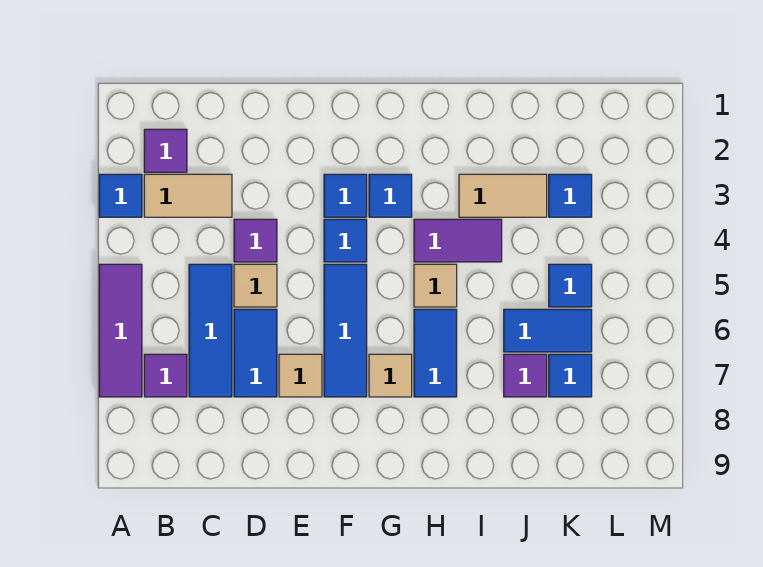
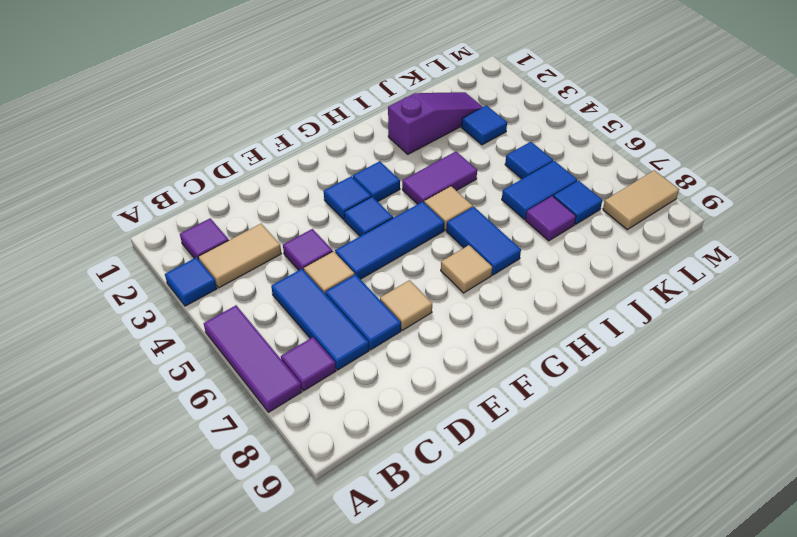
blue 1x3 tile [324,264,367,397] -> blue 1x3 tile turned to [335,202,444,279]
none -> purple 1x3 slope [388,92,483,154]
tan 1x2 tile [459,174,547,217] -> tan 1x2 tile moved to [603,170,679,230]

